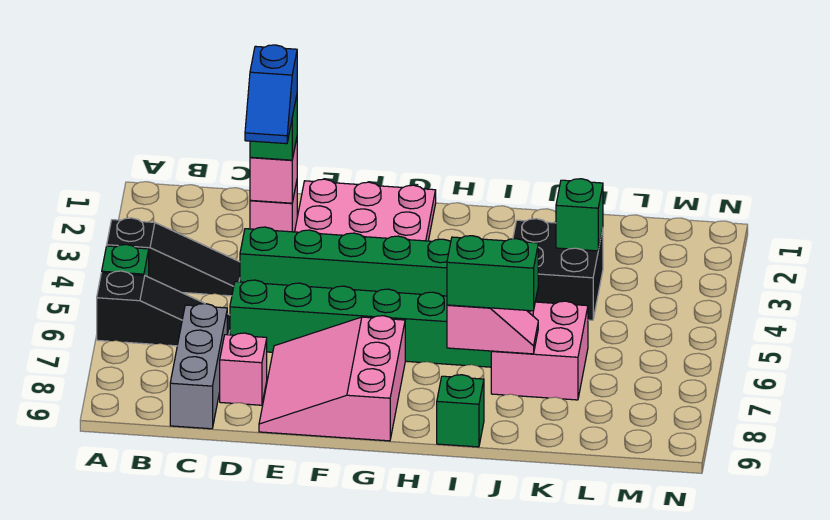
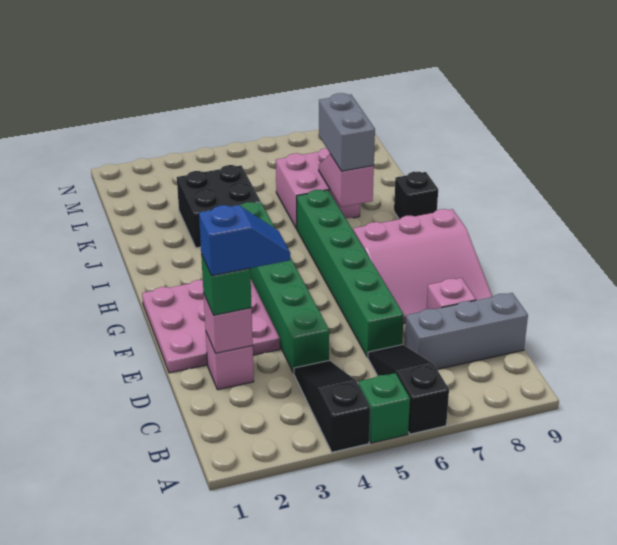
green 1x2 brick [447,236,538,311] -> grey 1x2 brick [319,93,375,171]
green 1x1 brick [437,375,484,447] -> black 1x1 brick [394,172,438,219]
green 1x1 brick [556,179,603,251] -> none

